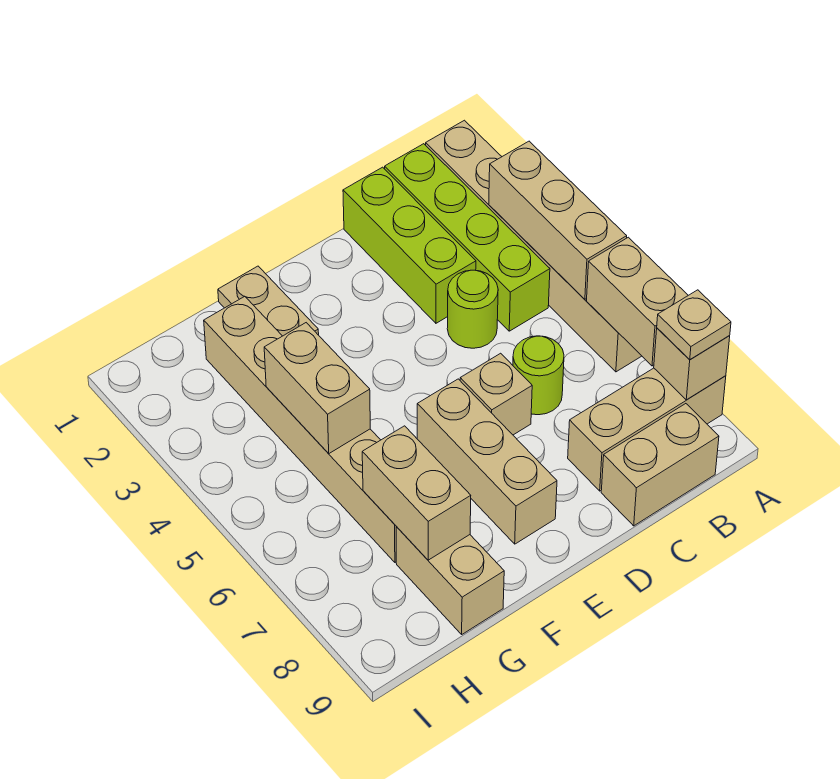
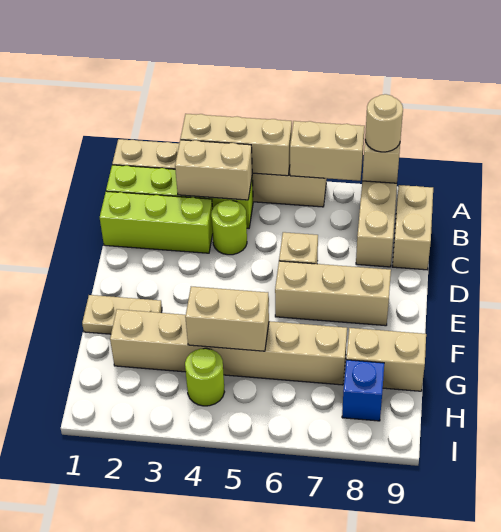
tan 1x1 plate [657,290,731,360] -> tan 1x1 round brick [365,94,403,152]
lime 1x1 round brick [513,336,564,415] -> lime 1x1 round brick moved to [185,348,224,406]
tan 1x2 brick [362,426,471,560] -> tan 1x2 brick moved to [175,140,252,200]
none -> blue 1x1 brick [342,360,384,421]

